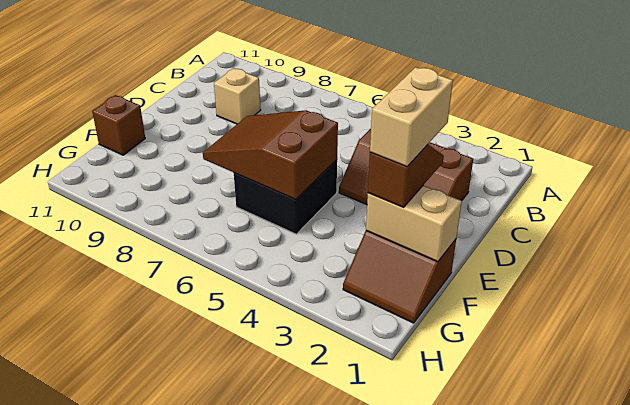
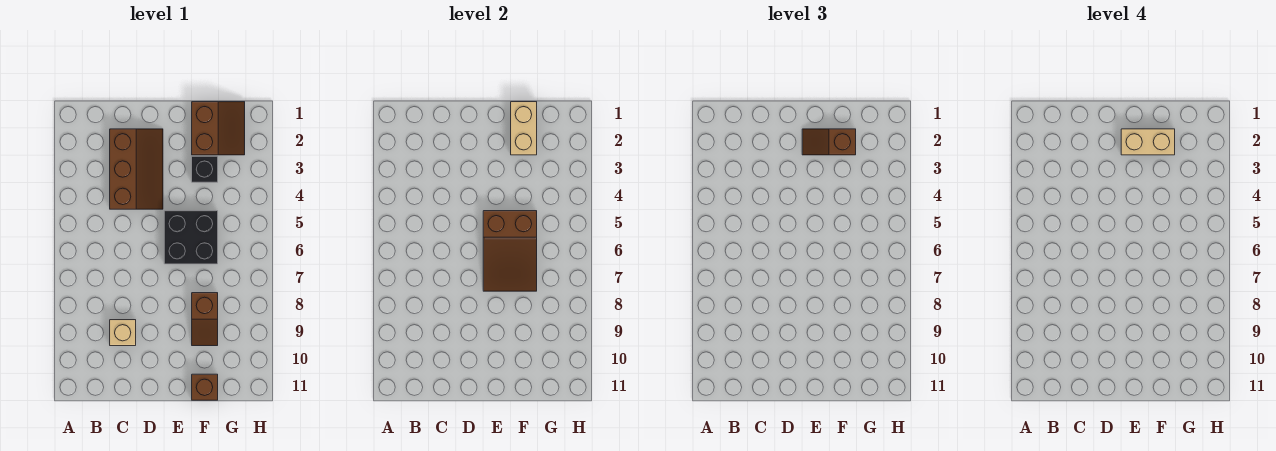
none -> black 1x1 brick [192,156,218,182]
none -> brown 1x2 slope [192,293,218,346]

